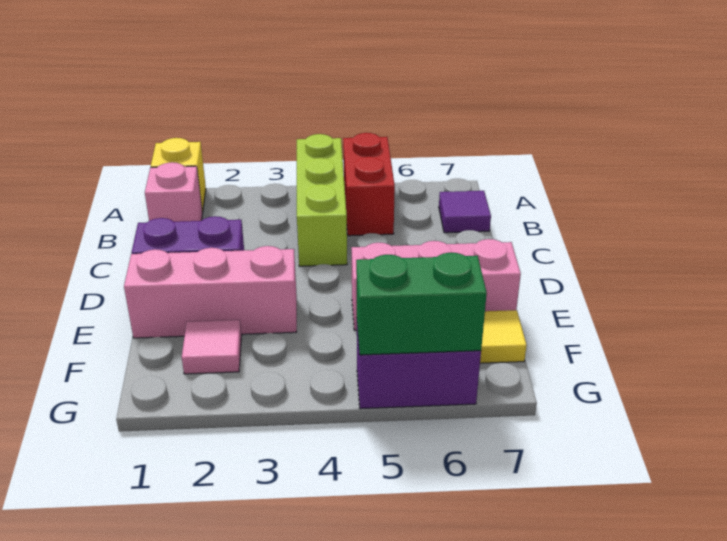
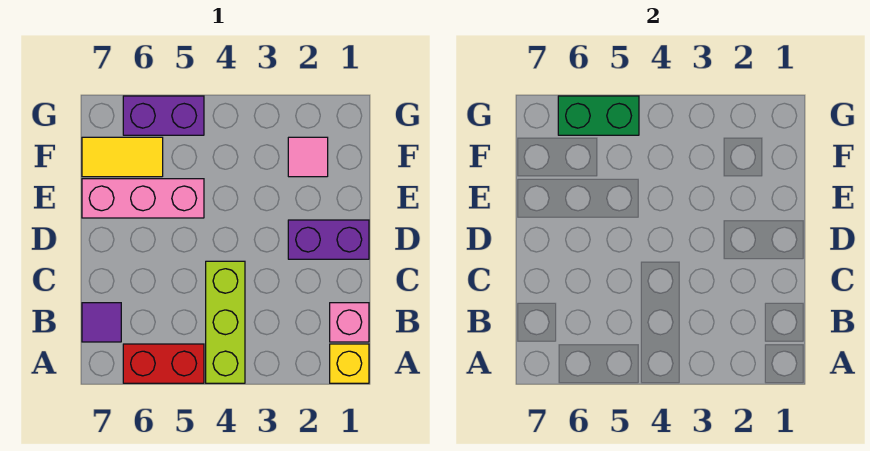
red 1x2 brick [343,133,395,236] -> red 1x2 brick turned to [123,344,204,383]
pink 1x3 brick [124,246,297,338] -> none

